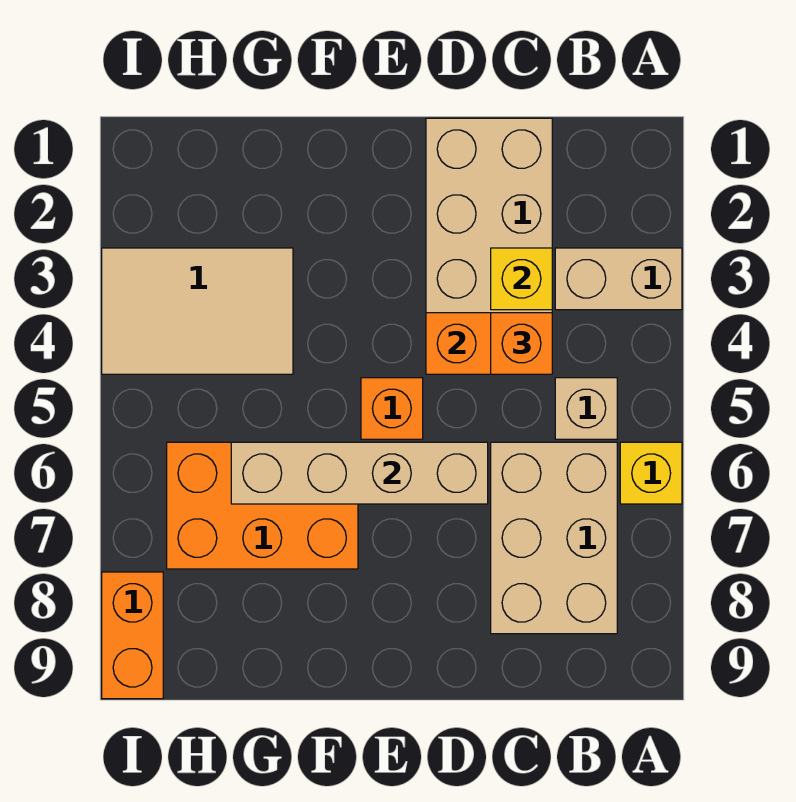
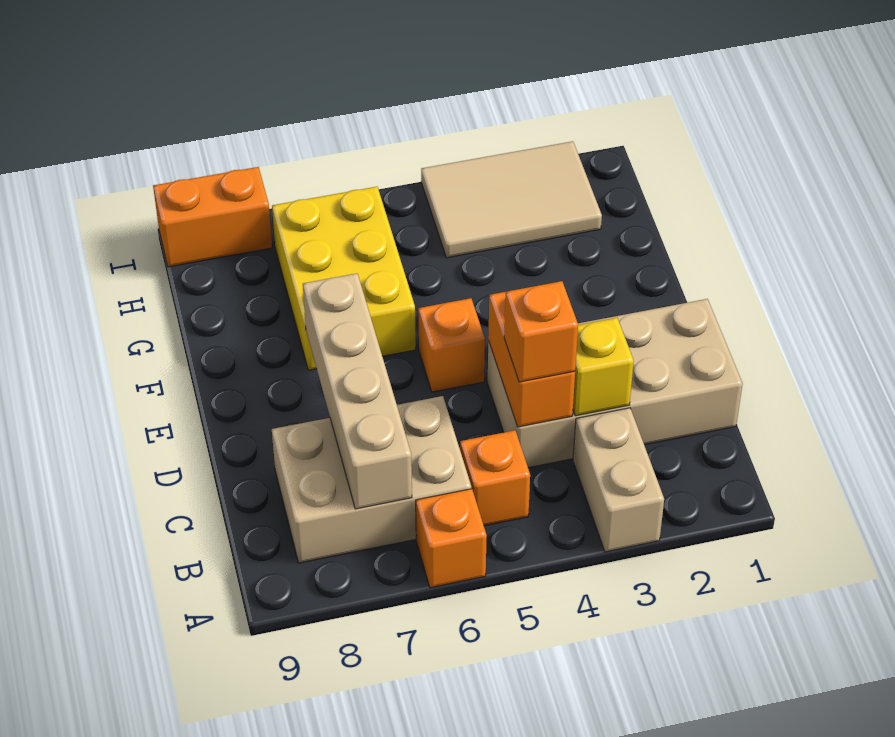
yellow 1x1 brick [620,442,682,504] -> orange 1x1 brick [416,489,487,588]
tan 1x1 brick [555,378,617,439] -> orange 1x1 brick [460,430,530,526]
tan 1x4 brick [231,442,488,504] -> tan 1x4 brick moved to [303,273,412,509]
orange 2x3 brick [167,442,358,569] -> yellow 2x3 brick [272,187,416,370]
tan 2x3 tile [102,248,293,374] -> tan 2x3 tile turned to [421,141,602,258]

